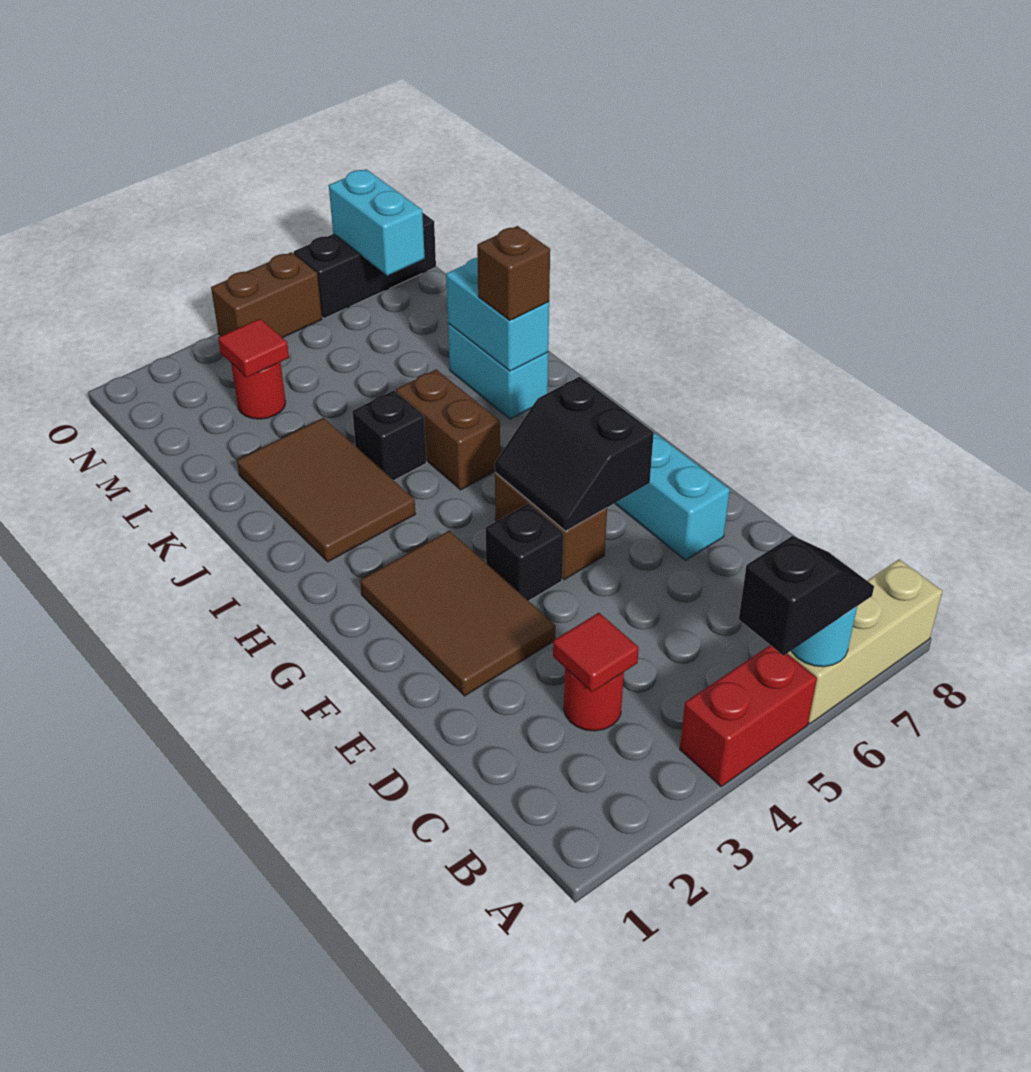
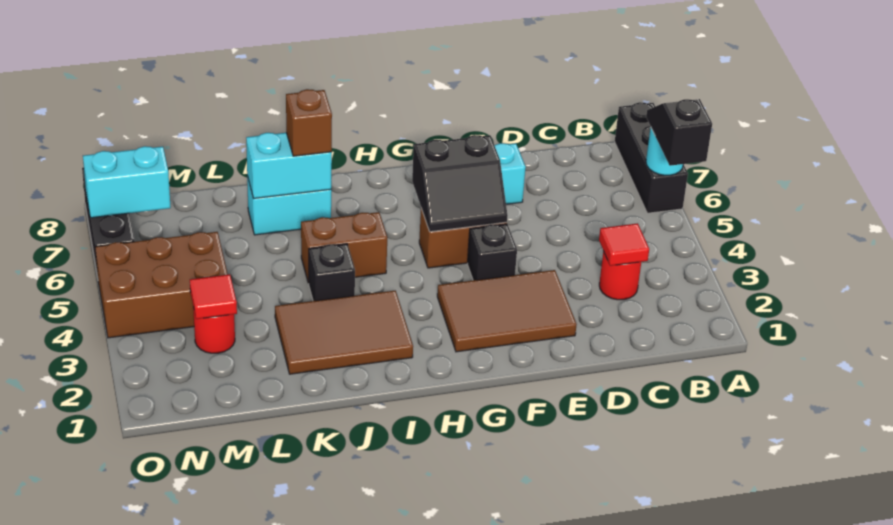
red 1x2 brick [680,645,817,787] -> none
tan 1x3 brick [787,559,943,724] -> black 1x3 brick [615,102,688,213]
brown 1x2 brick [211,252,322,338] -> brown 2x3 brick [95,232,228,338]

